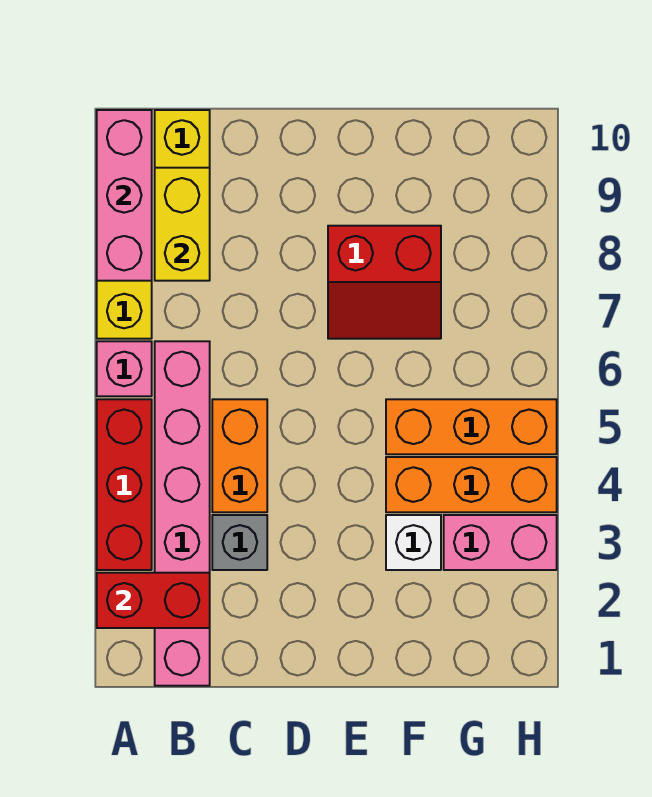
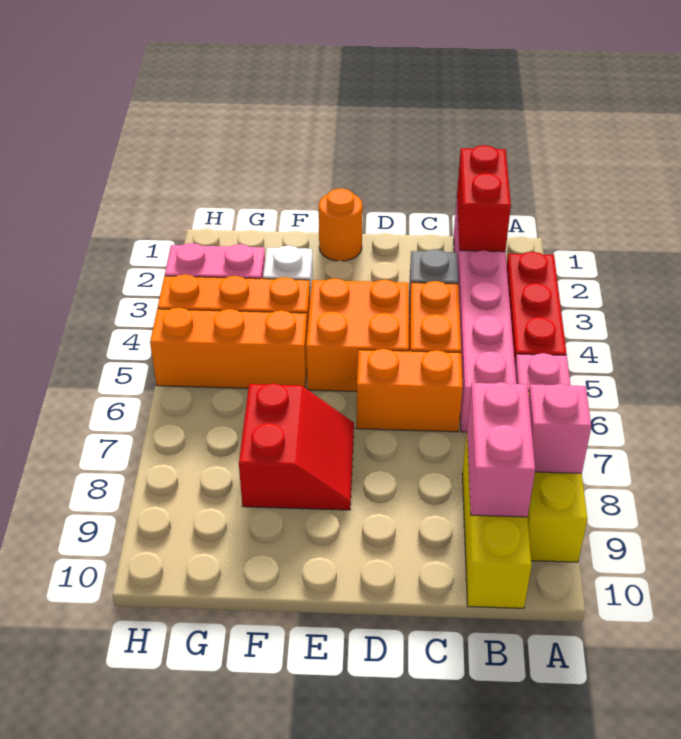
red 1x2 brick [97,573,210,628] -> red 1x2 brick turned to [457,145,511,252]
pink 1x3 brick [97,110,152,281] -> pink 1x1 brick [528,384,591,473]
yellow 1x2 brick [155,168,210,281] -> pink 1x2 brick [467,382,535,517]
none -> orange 1x2 brick [356,349,463,432]
none -> orange 2x2 brick [306,278,409,391]
none -> orange 1x1 round brick [319,188,363,261]
red 2x2 slope [328,226,441,339] -> red 2x2 slope turned to [239,383,354,510]

